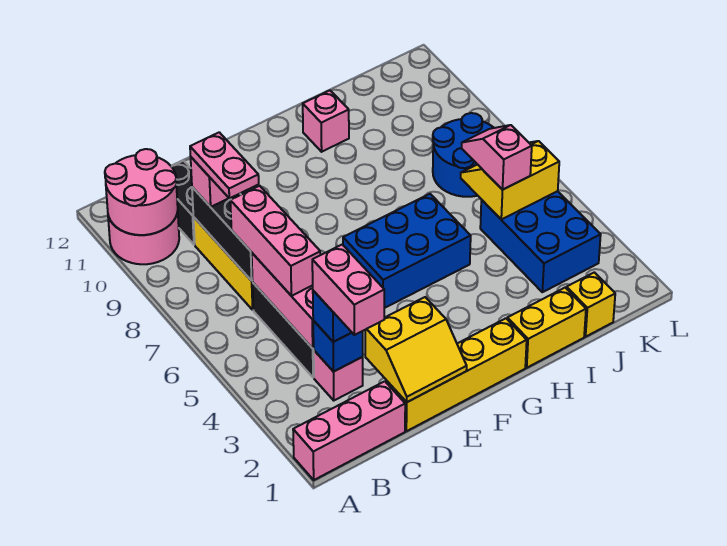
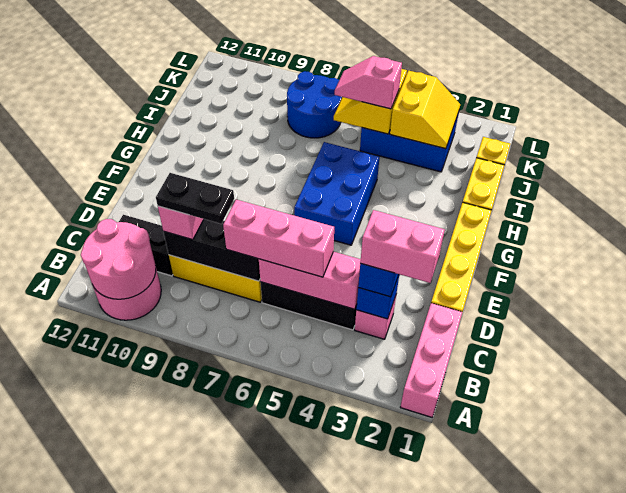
pink 1x2 plate [190,132,259,198] -> black 1x2 plate [156,173,234,224]
yellow 2x2 slope [365,297,467,402] -> yellow 2x2 slope moved to [390,71,460,149]
pink 1x1 brick [303,91,349,152] -> none

